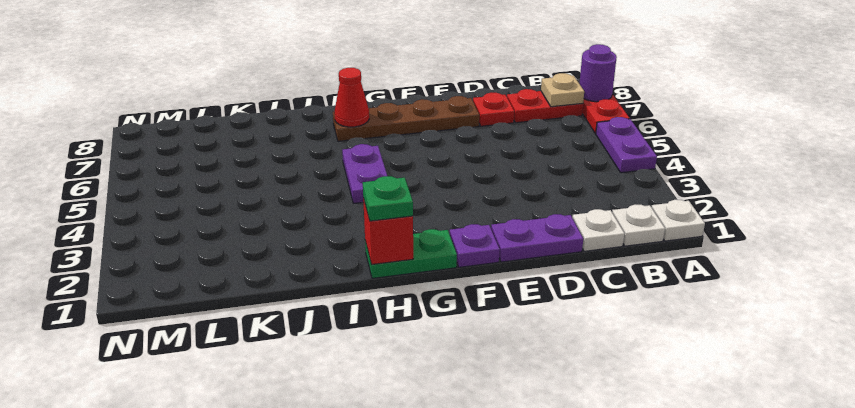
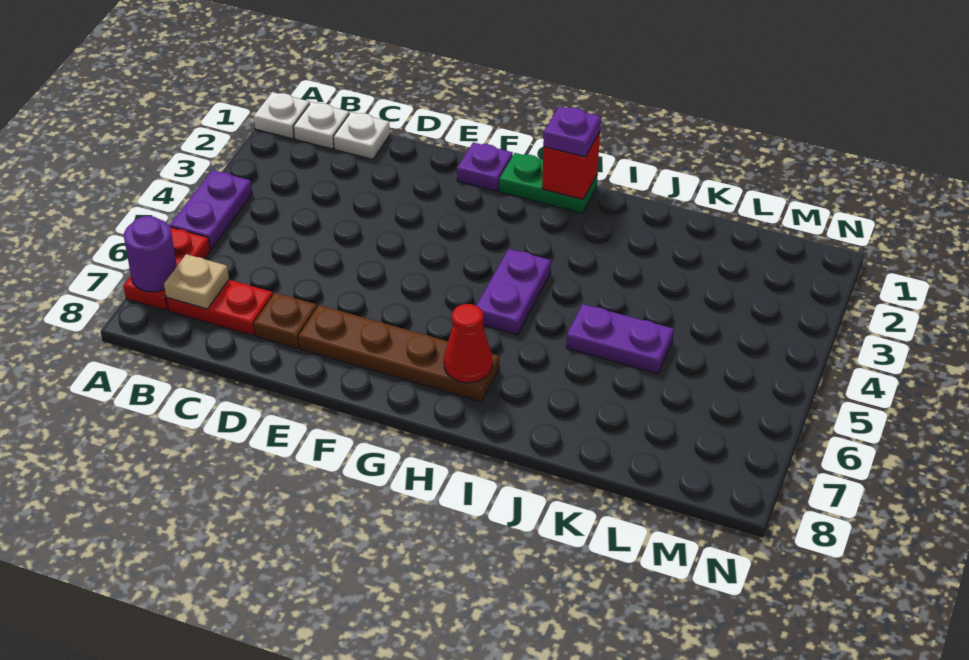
purple 1x2 plate [491,214,583,262] -> purple 1x2 plate moved to [566,304,674,374]
red 1x1 plate [473,93,514,126] -> brown 1x1 plate [254,293,317,349]
green 1x1 plate [363,176,413,221] -> purple 1x1 plate [543,106,601,157]

